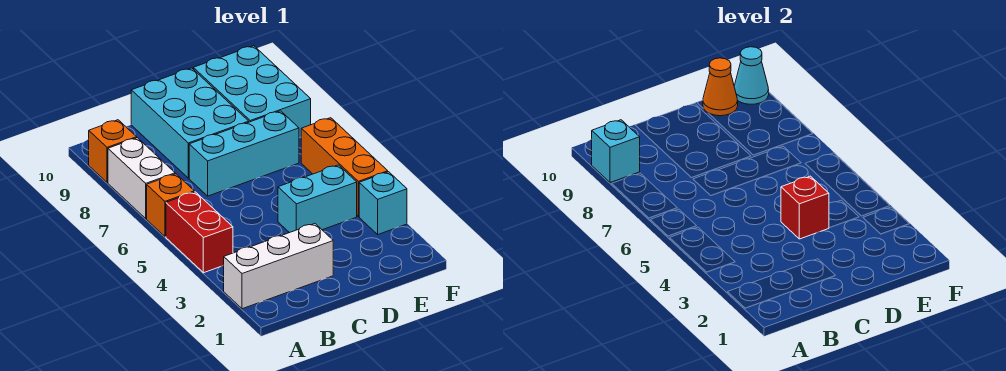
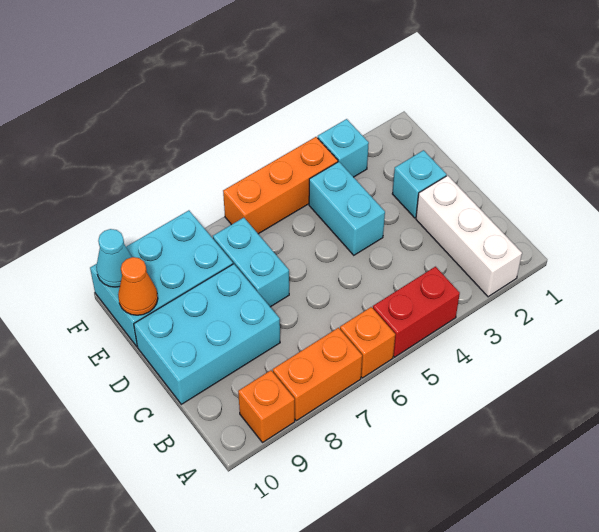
white 1x2 brick [108,138,175,218] -> orange 1x2 brick [273,328,362,421]
cyan 1x1 brick [592,120,640,183] -> cyan 1x1 brick moved to [392,150,447,218]
cyan 1x3 brick [189,111,299,196] -> cyan 1x2 brick [213,218,289,307]
red 1x1 brick [781,176,829,239] -> none

